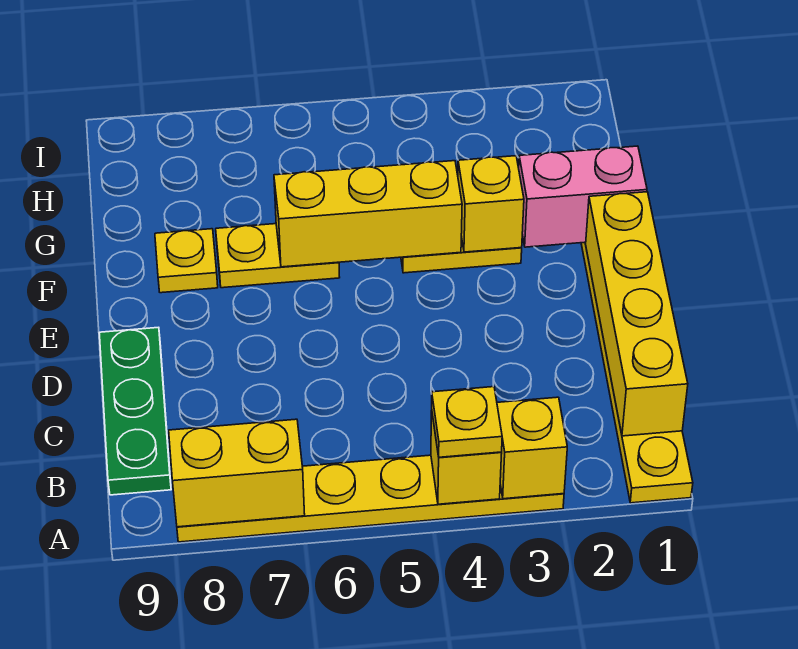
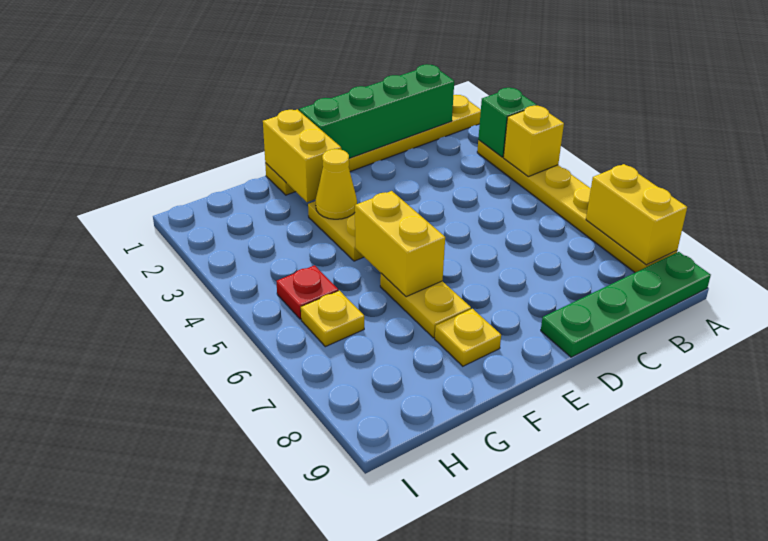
yellow 1x1 brick [497,397,567,499] -> green 1x1 brick [478,88,537,157]
yellow 1x1 plate [432,387,502,457] -> yellow 1x1 plate moved to [301,291,364,347]
yellow 1x4 brick [586,192,688,436] -> green 1x4 brick [299,64,454,158]
green 1x3 plate [99,327,171,495] -> green 1x4 plate [541,252,711,357]
pink 1x2 brick [519,146,647,247] -> yellow 1x2 brick [263,109,341,202]
yellow 1x1 brick [458,156,524,252] -> yellow 1x1 cone [316,149,357,219]
yellow 1x3 brick [274,161,462,267] -> yellow 1x2 brick [355,191,445,297]
none -> red 1x1 plate [276,265,338,319]

